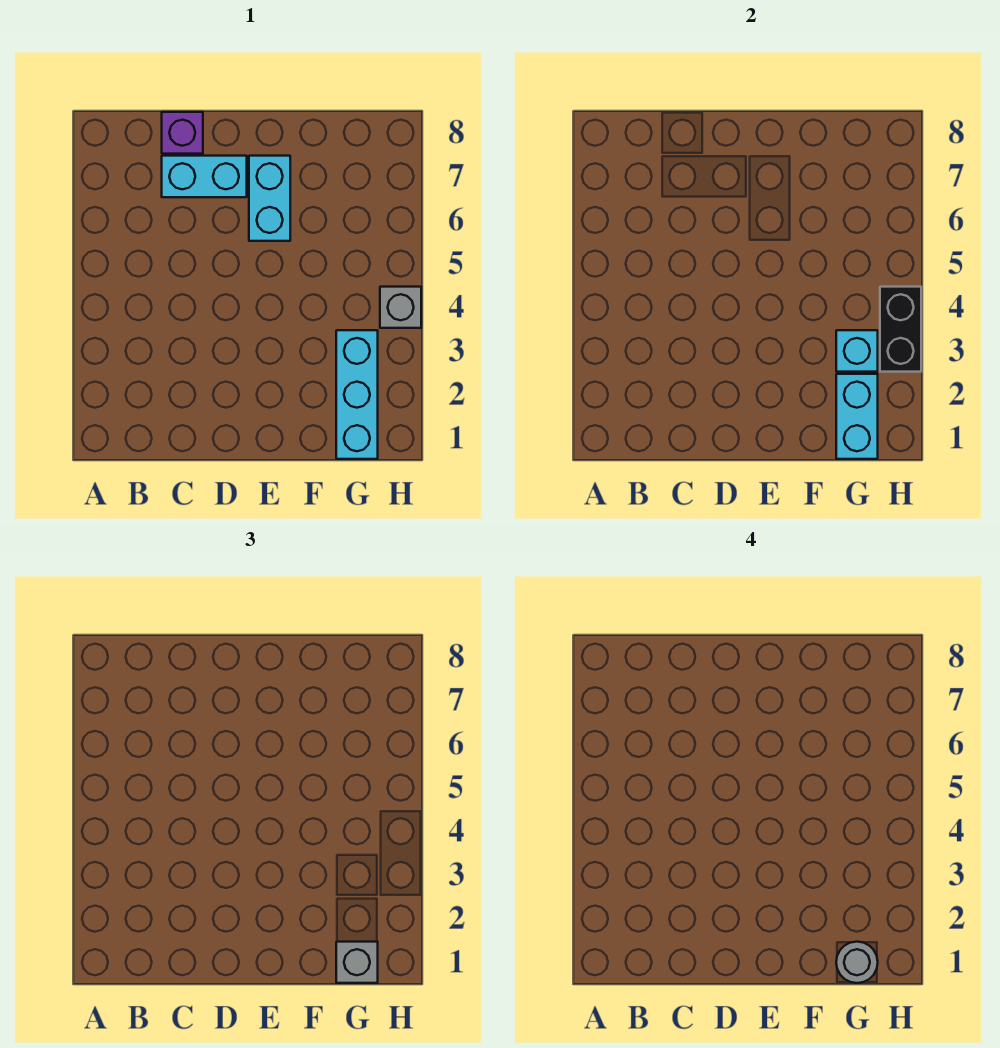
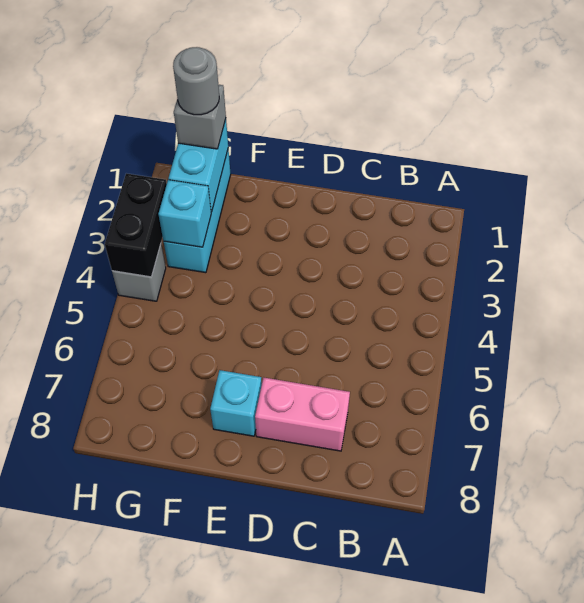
cyan 1x2 brick [162,156,247,197] -> pink 1x2 brick [255,378,350,451]
purple 1x1 brick [162,112,203,154] -> none
cyan 1x2 brick [249,156,290,241] -> cyan 1x1 brick [210,370,262,436]

